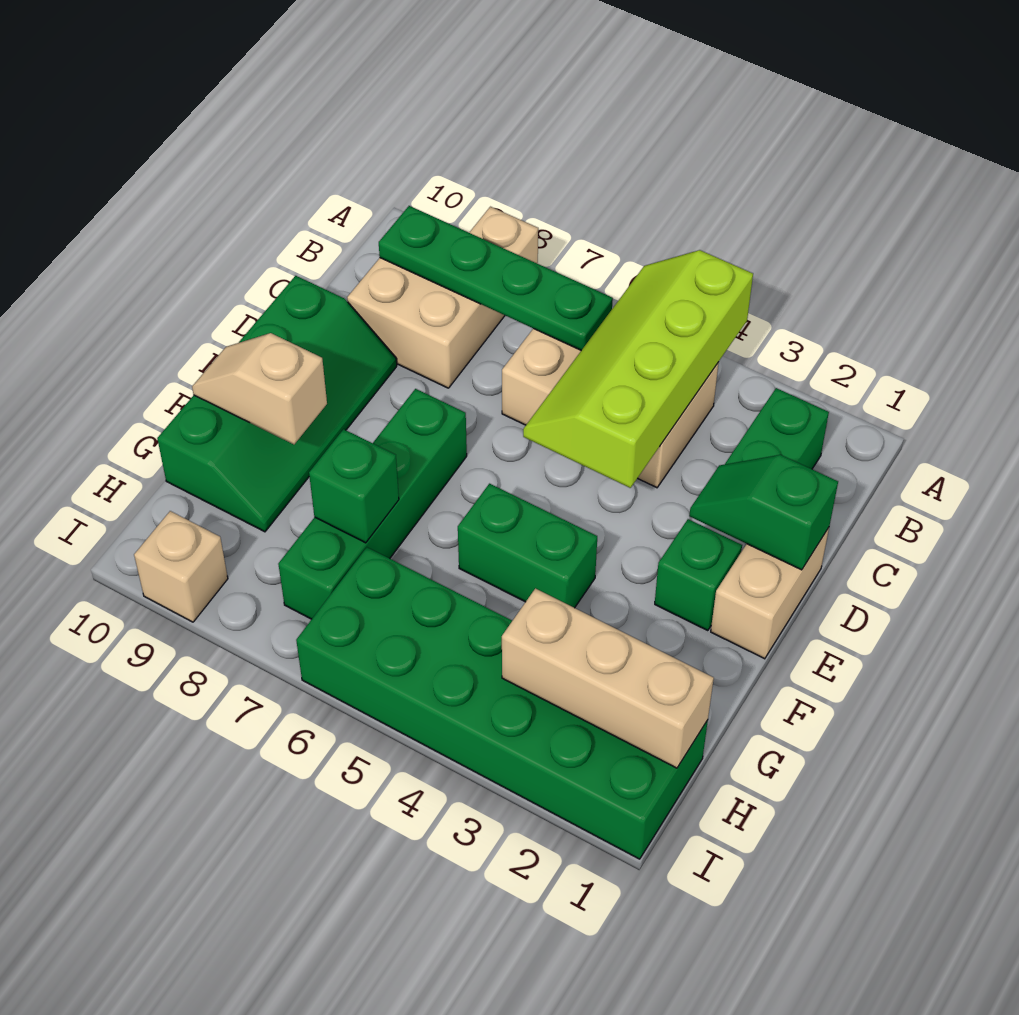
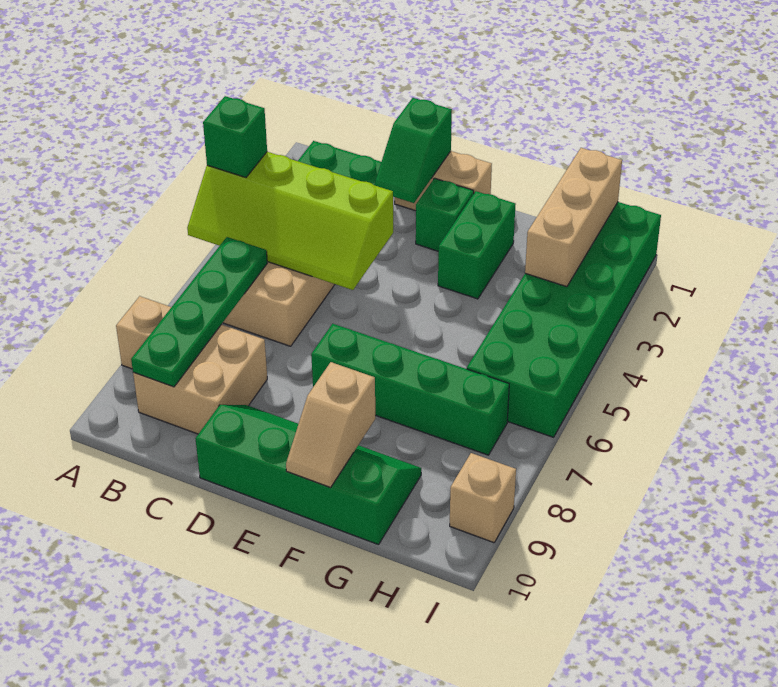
green 1x2 brick [458,484,597,608] -> green 1x2 brick moved to [438,191,516,299]
green 1x1 brick [309,429,399,543] -> green 1x1 brick moved to [203,96,267,177]

